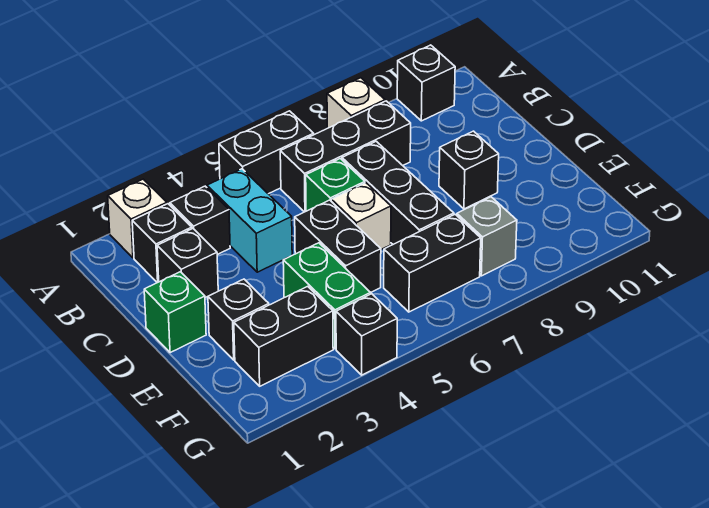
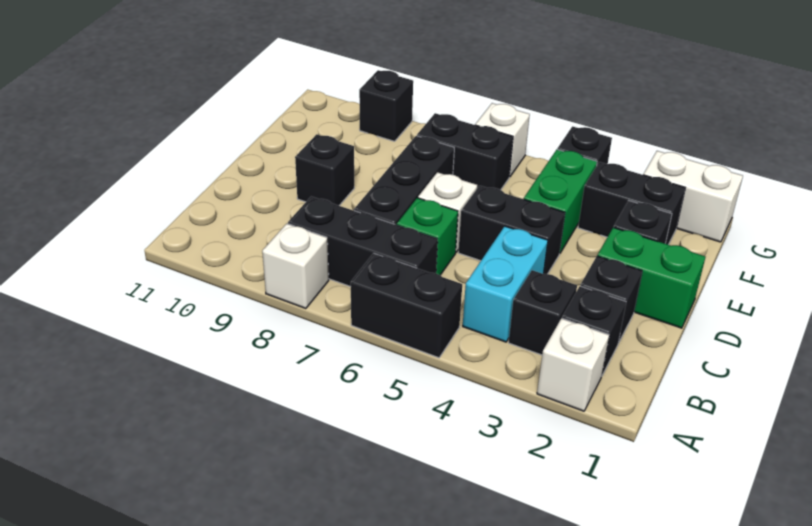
black 1x1 brick [397,45,455,121] -> black 1x1 brick moved to [359,70,413,141]
green 1x1 brick [144,272,206,353] -> green 1x2 brick [597,227,705,328]
black 1x2 brick [295,200,381,293] -> black 1x2 brick turned to [458,186,565,274]
grey 1x1 brick [457,197,517,276] -> none
none -> white 1x2 brick [643,151,743,242]
none -> white 1x1 brick [475,103,530,177]

